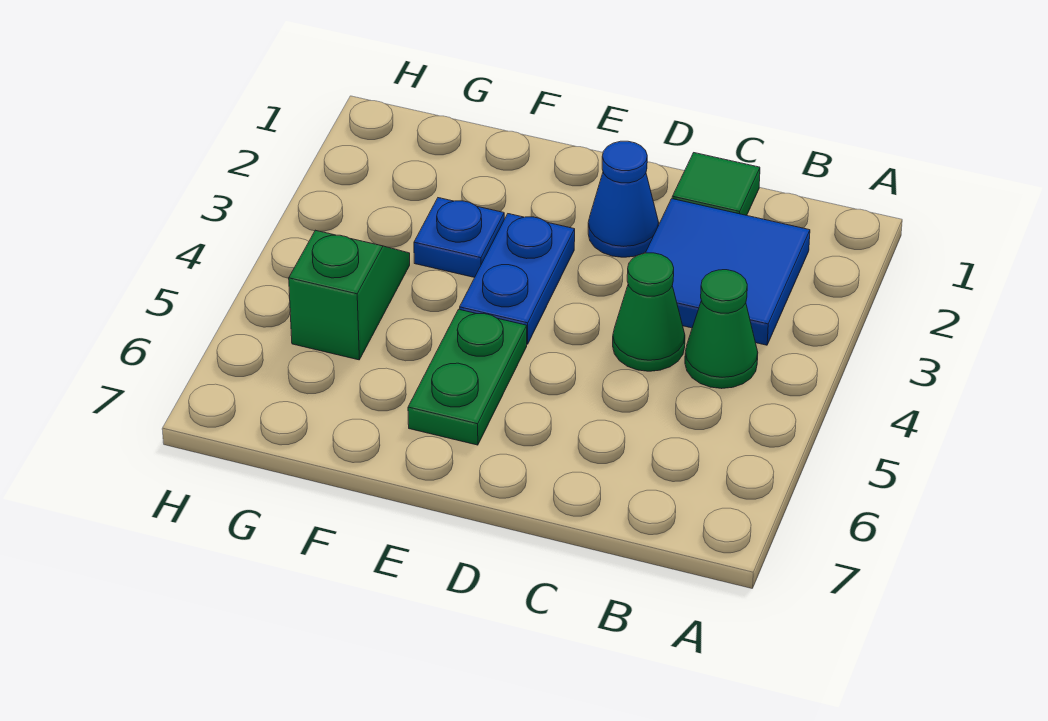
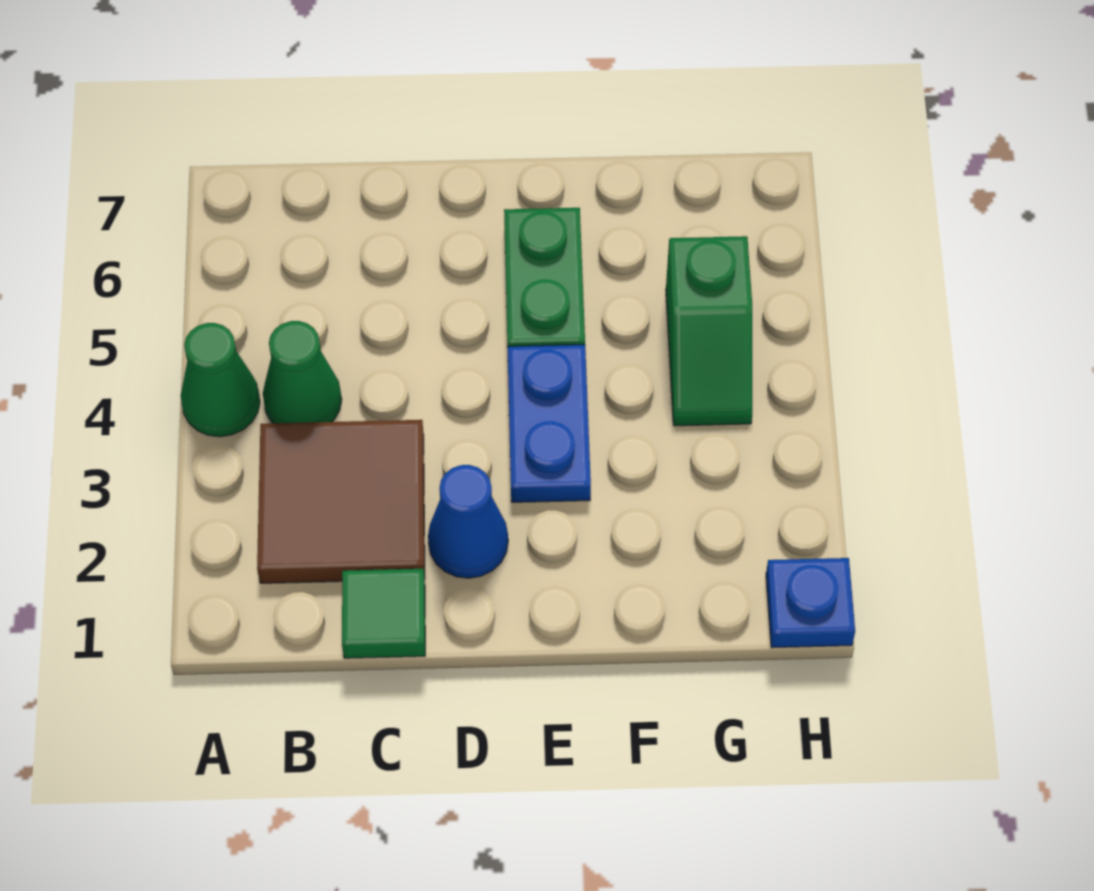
blue 2x2 tile [645,199,810,345] -> brown 2x2 tile [257,420,425,583]
green 1x1 cone [613,253,685,371] -> green 1x1 cone moved to [181,323,260,437]
blue 1x1 plate [414,198,504,278] -> blue 1x1 plate moved to [766,558,855,648]

